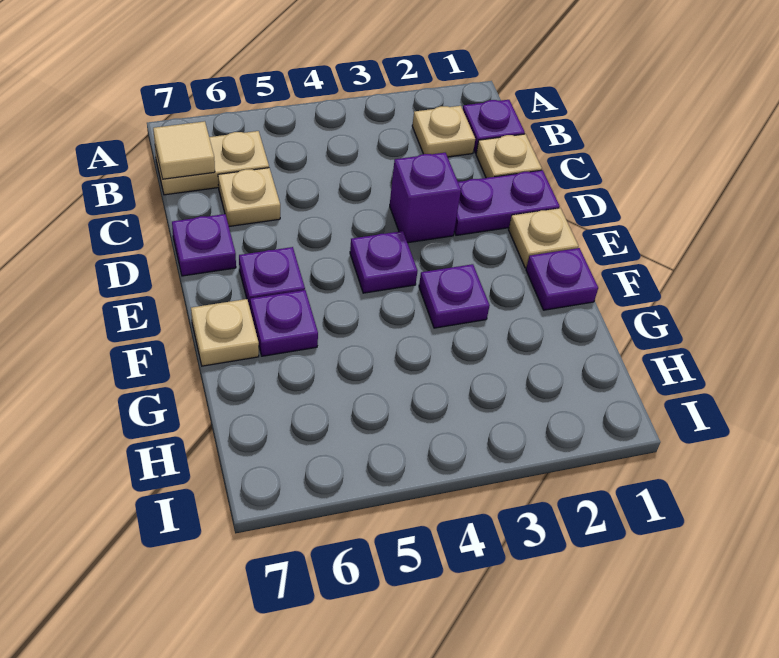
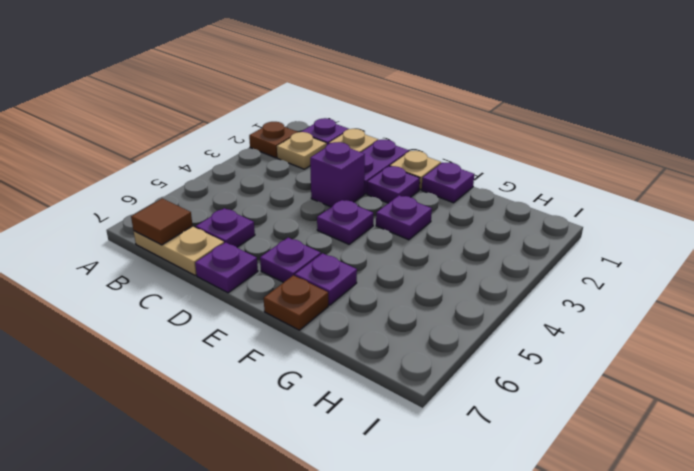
none -> brown 1x1 plate [249,122,298,158]
tan 1x2 plate [155,131,269,195] -> tan 1x2 plate turned to [134,226,224,275]
tan 1x1 tile [153,121,215,179] -> brown 1x1 tile [131,199,193,245]
tan 1x1 plate [218,168,280,226] -> purple 1x1 plate [196,208,255,247]
none -> purple 1x1 plate [367,166,420,203]
tan 1x1 plate [191,299,259,366] -> brown 1x1 plate [264,275,328,330]

